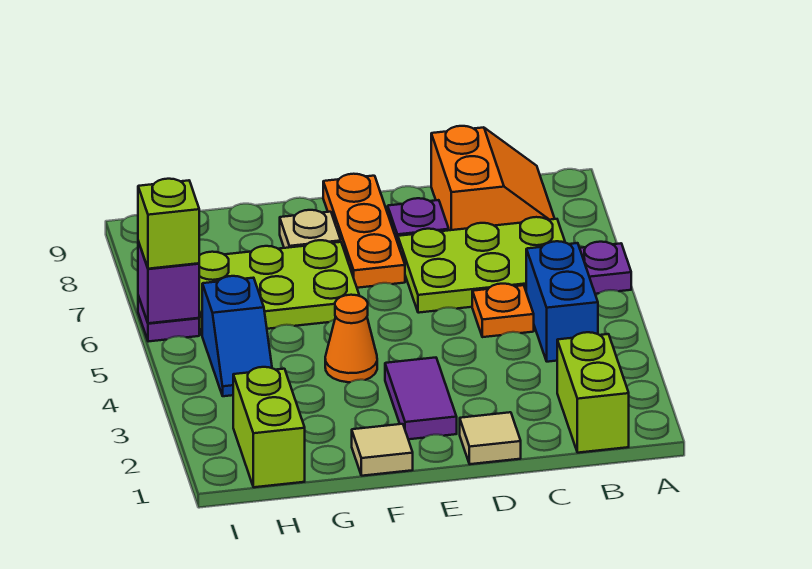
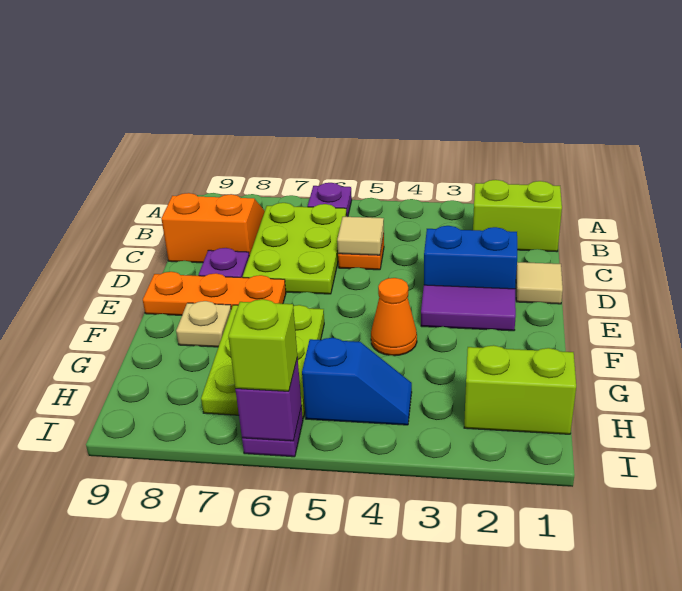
blue 1x2 brick [526,241,598,362] -> blue 1x2 brick moved to [424,226,517,289]
tan 1x1 tile [352,424,413,476] -> tan 1x1 tile moved to [337,217,384,255]

